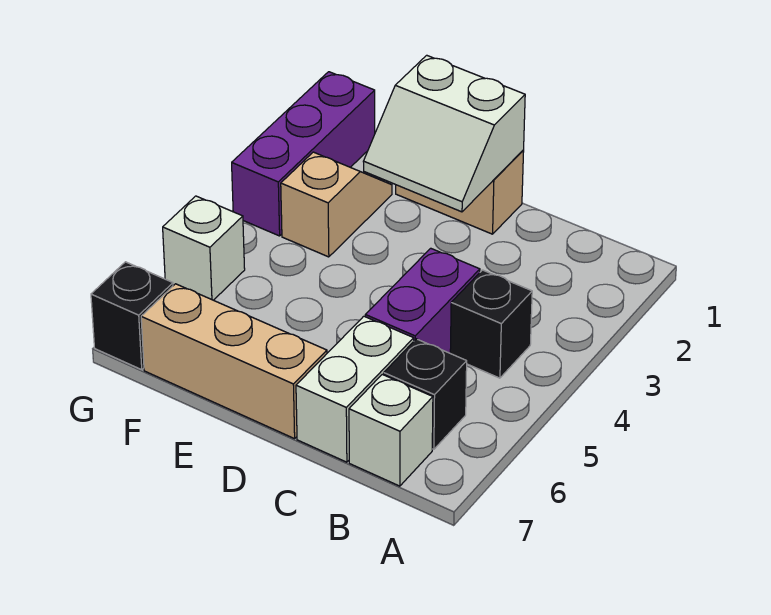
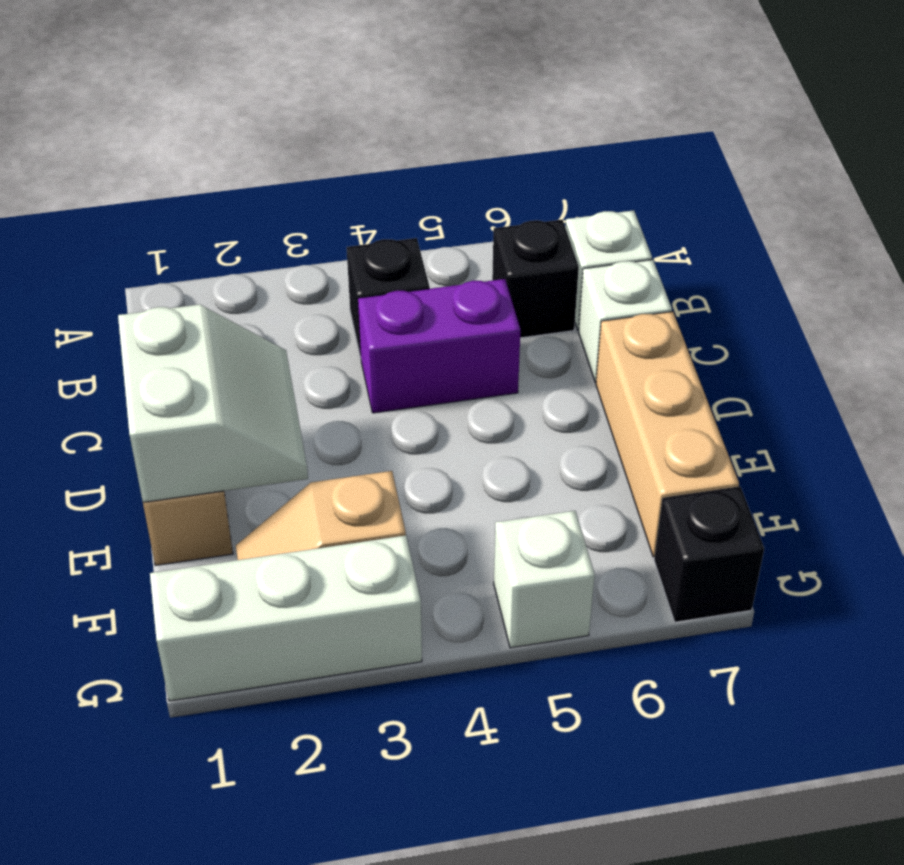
white 1x2 brick [296,316,414,462] -> white 1x1 brick [579,260,672,382]
purple 1x3 brick [232,72,375,236] -> white 1x3 brick [150,535,422,701]

